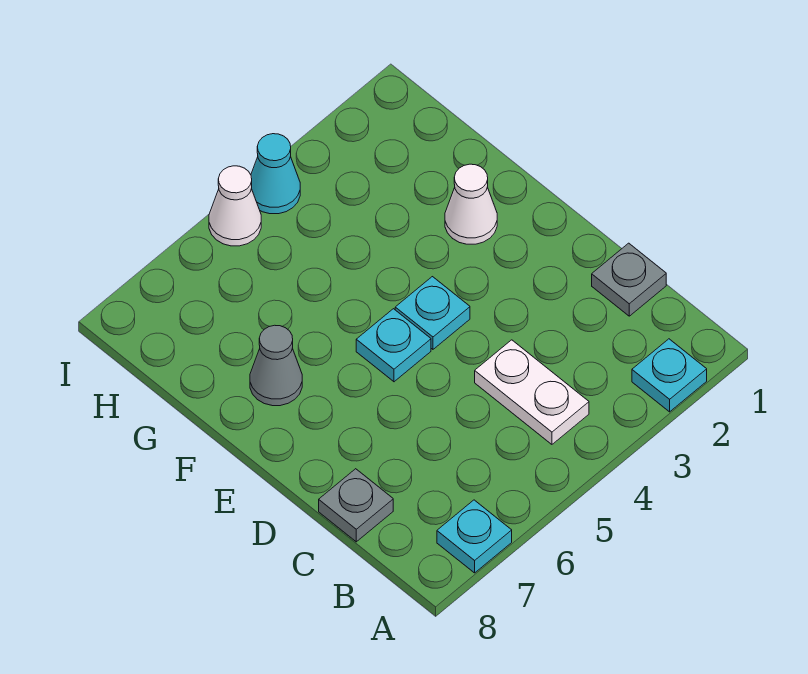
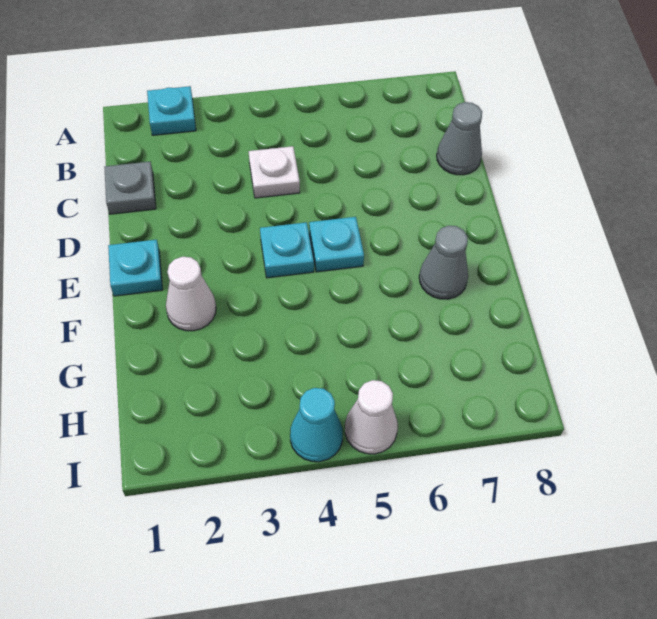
cyan 1x1 plate [437,500,512,573] -> cyan 1x1 plate moved to [108,240,163,296]
white 1x2 plate [475,340,589,444] -> white 1x1 plate [249,146,300,198]
grey 1x1 plate [319,469,393,542] -> grey 1x1 cone [437,102,482,175]

